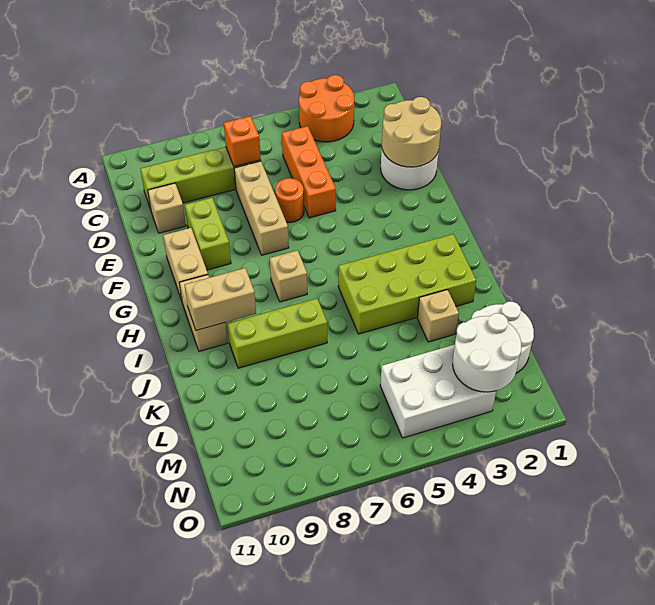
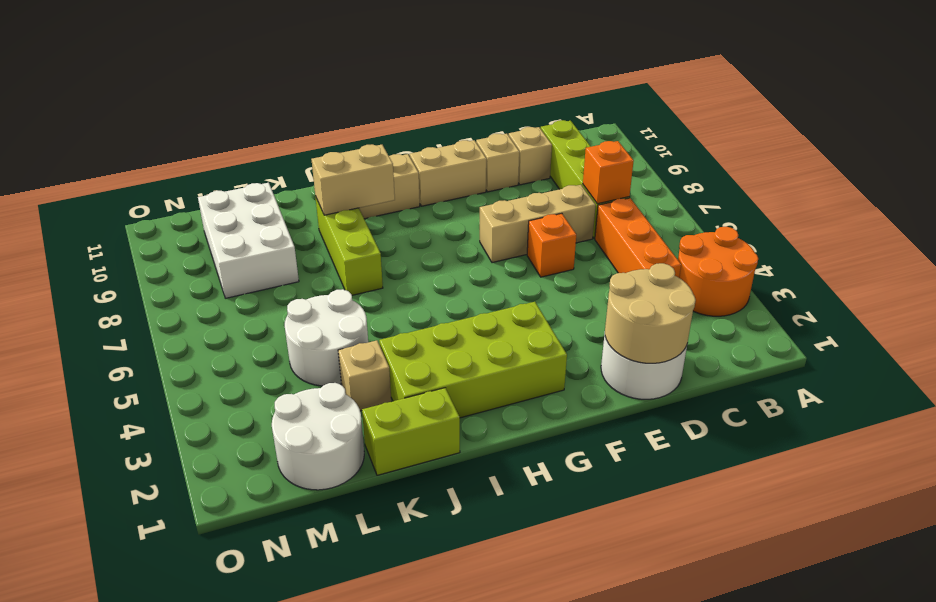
orange 1x3 brick [282,126,336,218] -> orange 1x3 brick turned to [595,198,681,278]
orange 1x1 round brick [275,178,304,222] -> orange 1x1 brick [527,213,576,277]
lime 1x2 brick [185,198,231,270] -> lime 1x2 brick moved to [362,388,460,475]
tan 1x1 brick [270,250,307,302] -> tan 1x1 brick moved to [476,134,519,192]
lime 2x4 brick [338,234,476,334] -> lime 2x4 brick turned to [379,302,567,418]
tan 1x2 brick [185,268,256,330] -> tan 1x2 brick turned to [311,144,395,215]
white 2x2 round brick [453,313,521,392] -> white 2x2 round brick moved to [285,289,368,386]
white 2x3 brick [380,345,496,438] -> white 2x3 brick moved to [198,183,299,298]

